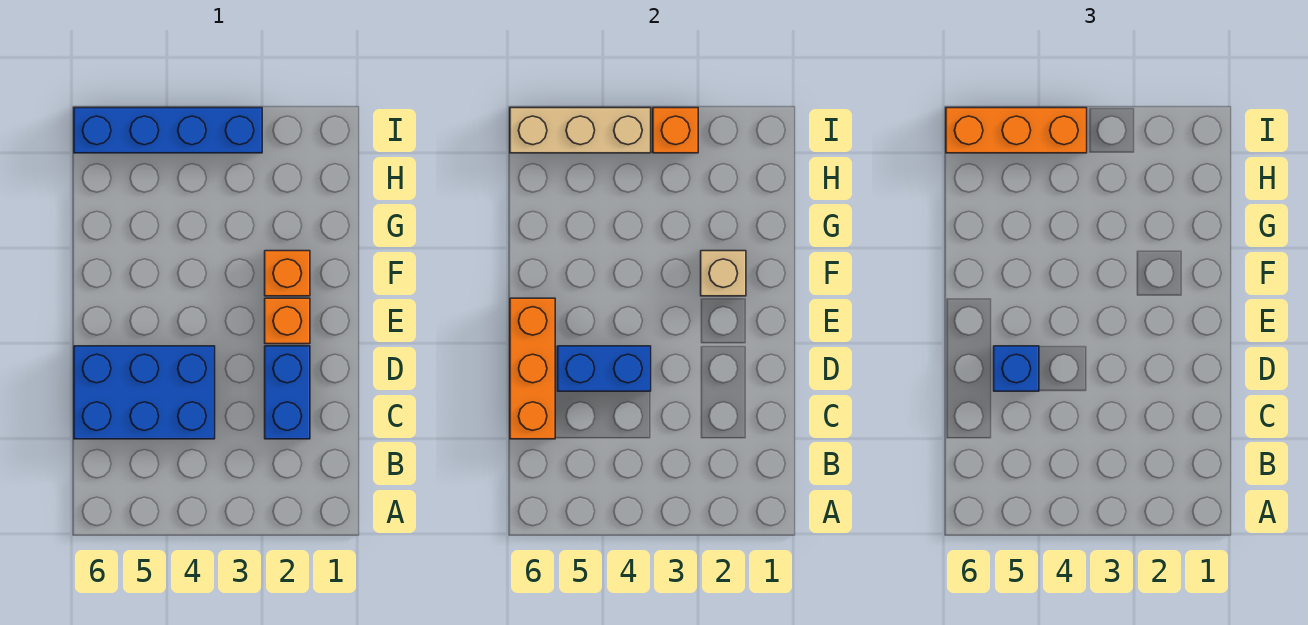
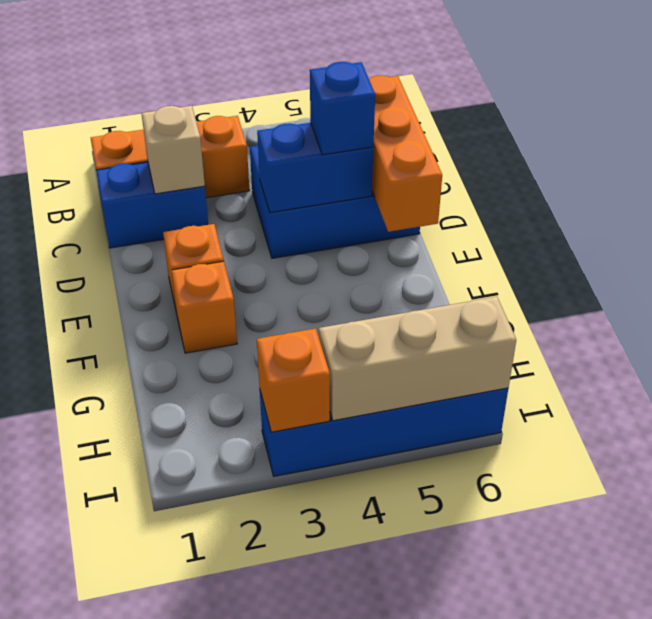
blue 1x2 brick [265,346,310,439] -> blue 1x2 brick turned to [96,162,208,248]
tan 1x1 brick [701,251,746,296] -> tan 1x1 brick moved to [141,106,205,194]
orange 1x3 brick [946,108,1087,153] -> orange 1x3 brick moved to [91,116,249,198]

